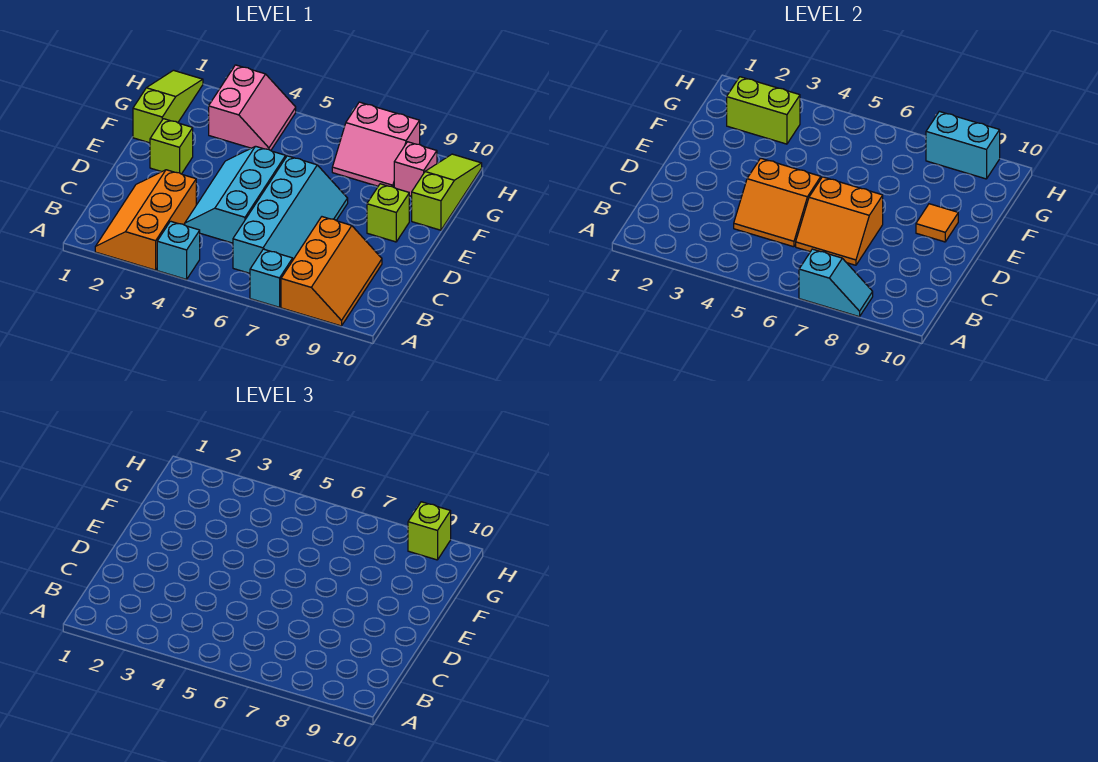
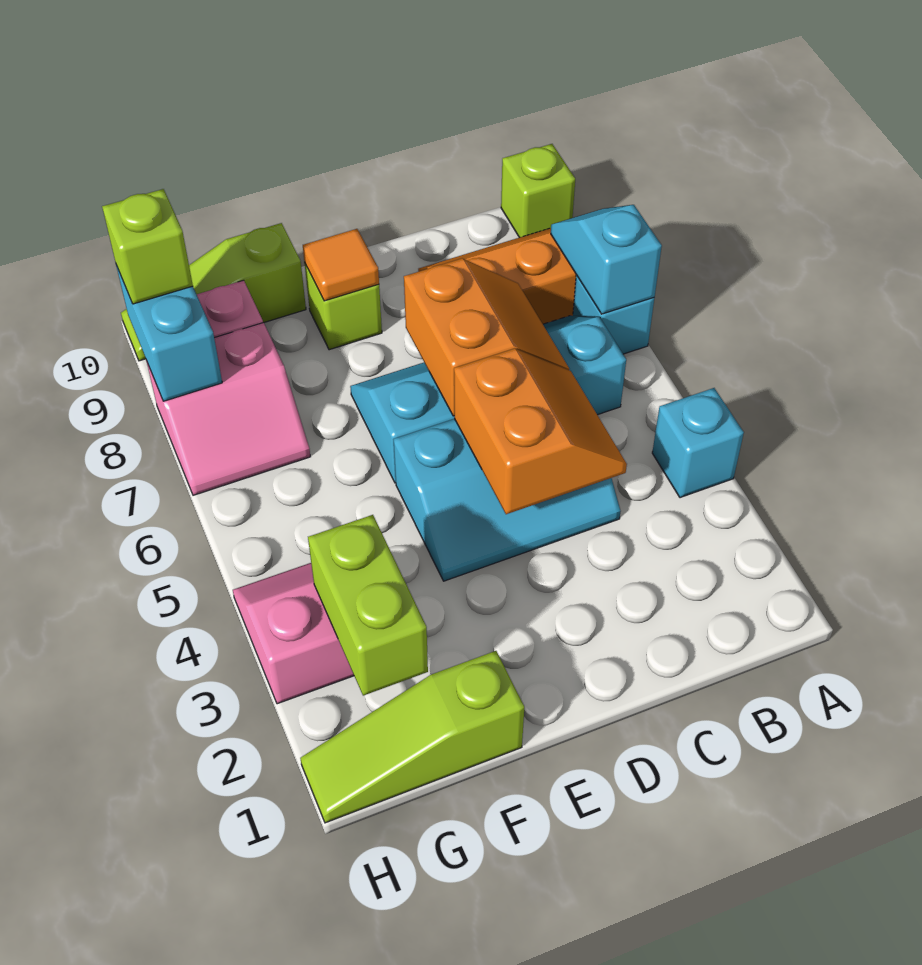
orange 2x3 slope [95,170,196,270] -> none
lime 1x1 brick [150,119,193,174] -> lime 1x1 brick moved to [501,144,575,238]
pink 2x2 slope [332,102,420,187] -> pink 2x2 slope turned to [147,323,310,495]

